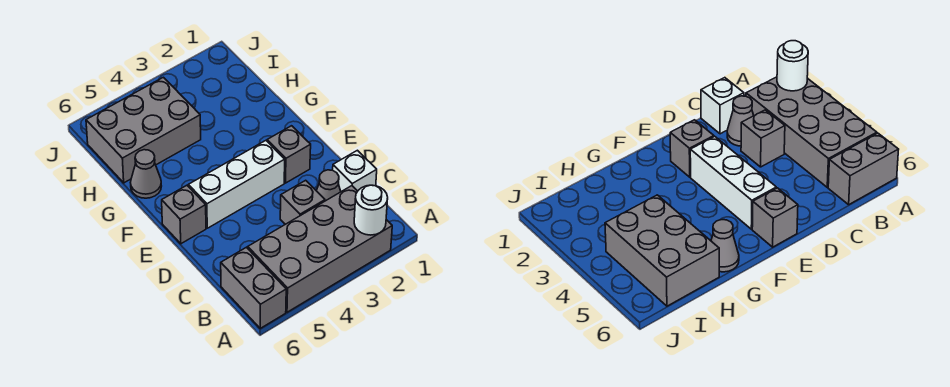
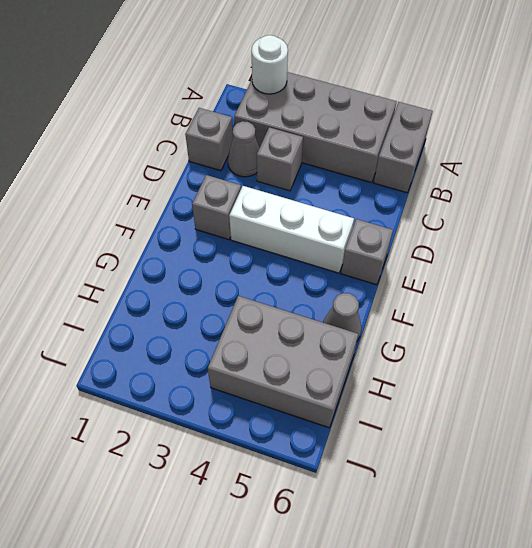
white 1x1 brick [333,150,377,192] -> grey 1x1 brick [185,108,233,171]

